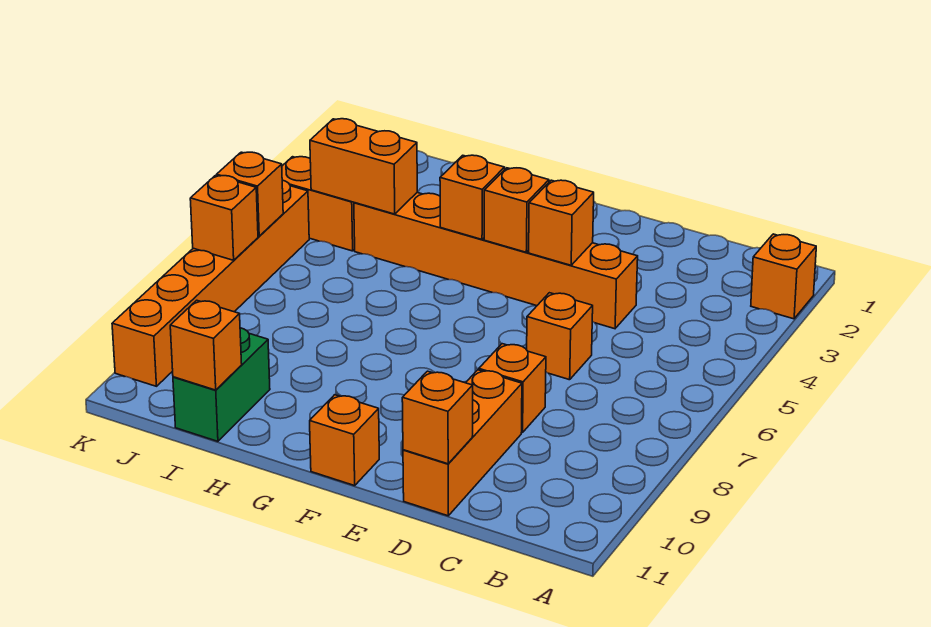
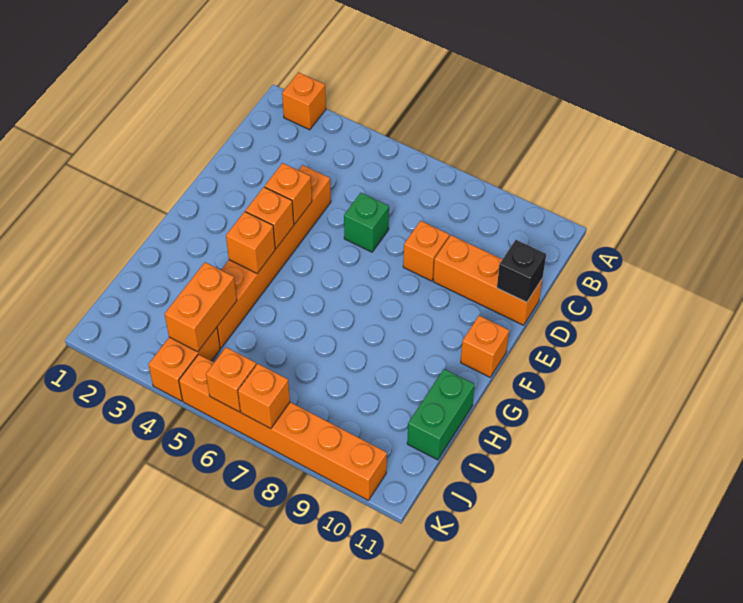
orange 1x1 brick [527,293,593,380] -> green 1x1 brick [344,193,389,252]
orange 1x1 brick [402,371,473,464] -> black 1x1 brick [497,240,546,302]
green 1x2 brick [173,328,270,441] -> green 1x2 brick turned to [407,369,475,460]
orange 1x1 brick [170,300,242,390] -> none

